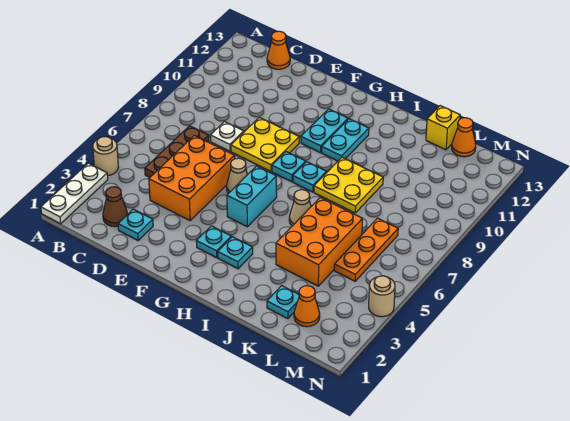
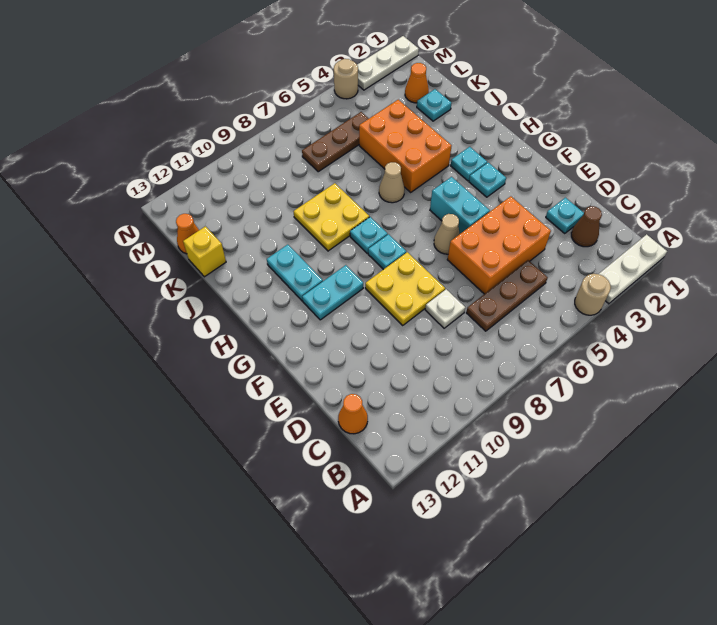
cyan 1x2 brick [227,166,277,227] -> cyan 1x2 brick turned to [430,177,490,234]
cyan 1x2 plate [322,119,369,161] -> cyan 1x2 plate turned to [267,245,323,301]
orange 2x3 brick [276,198,363,286] -> orange 2x3 brick turned to [359,100,451,192]
orange 1x3 plate [334,218,398,281] -> brown 1x3 plate [302,112,369,172]
none -> white 1x3 plate [357,36,419,90]

